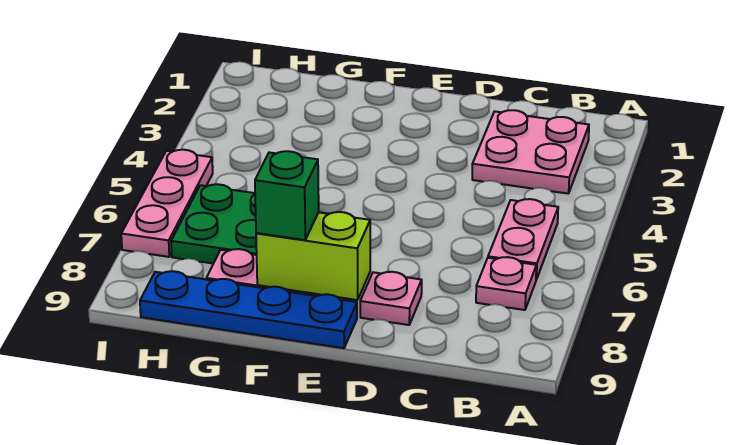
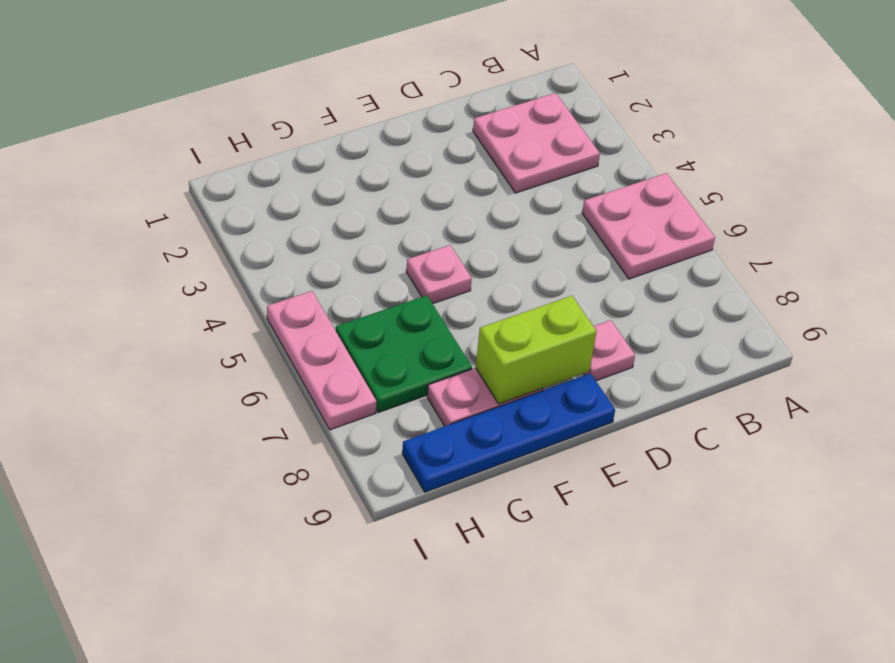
pink 1x2 plate [488,199,558,280] -> pink 2x2 plate [582,173,715,279]
pink 1x1 plate [476,257,536,310] -> pink 1x1 plate moved to [406,245,472,304]
green 1x1 brick [255,151,319,240] -> none

